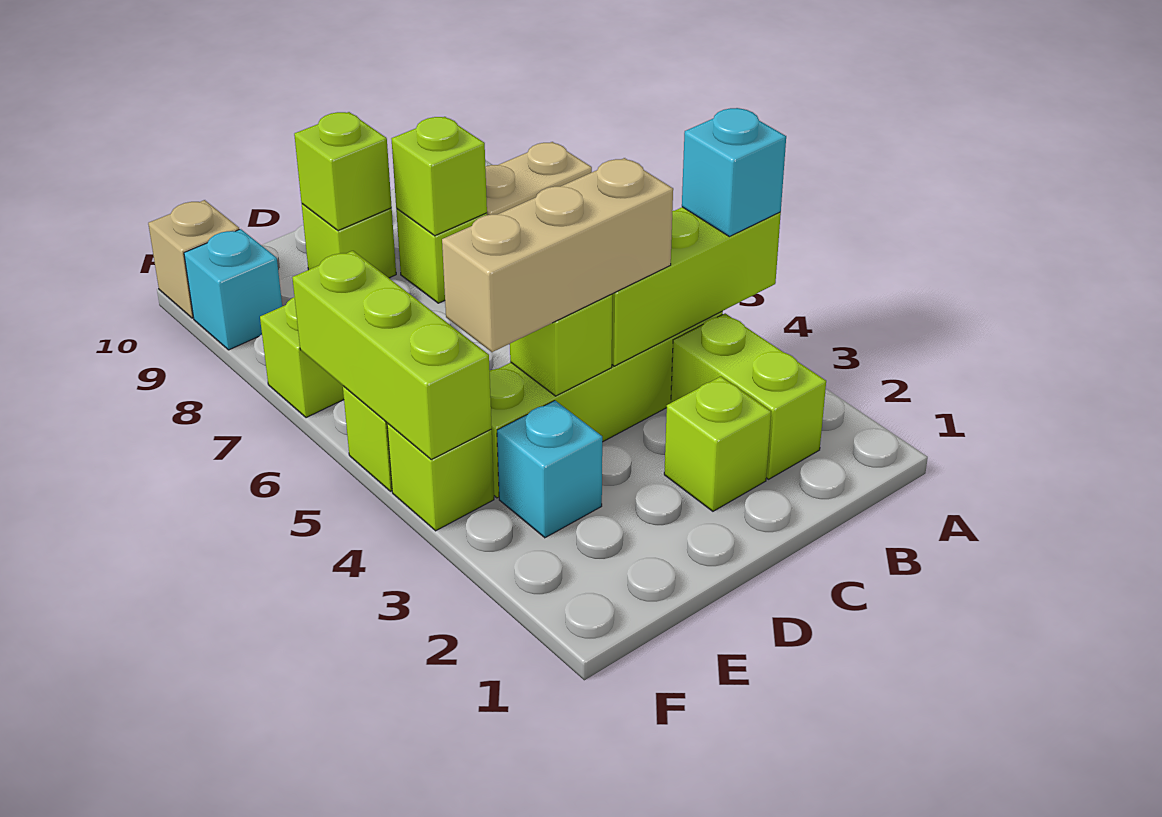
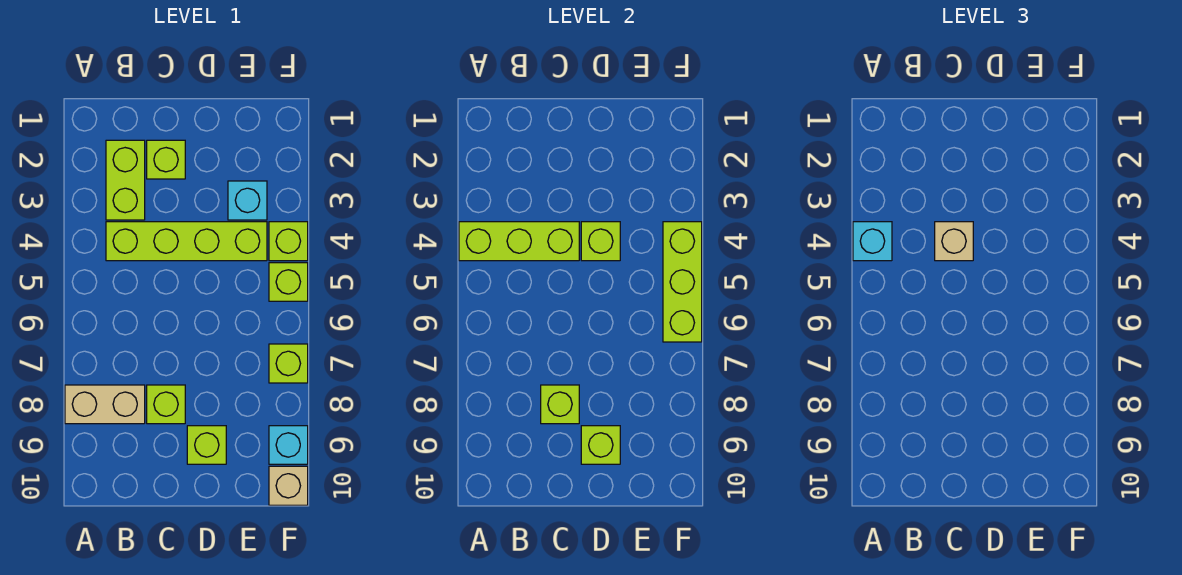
tan 1x3 brick [442,158,673,352] -> tan 1x1 brick [935,222,973,261]

